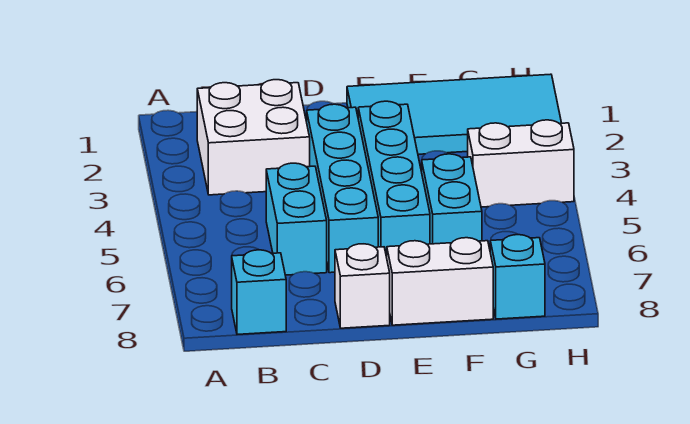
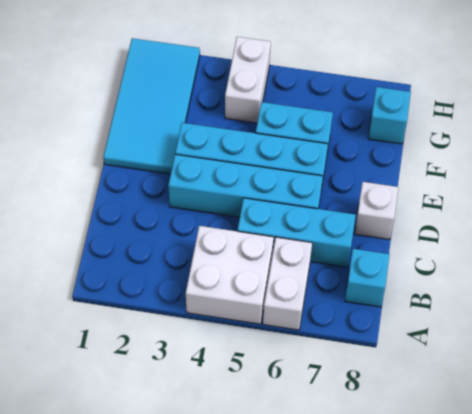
white 2x2 brick [197,80,310,195] -> white 2x2 brick moved to [186,226,274,324]
cyan 1x2 brick [266,163,327,275] -> cyan 1x3 brick [238,198,356,267]
white 1x2 brick [387,238,493,325] -> white 1x2 brick moved to [263,237,312,330]

